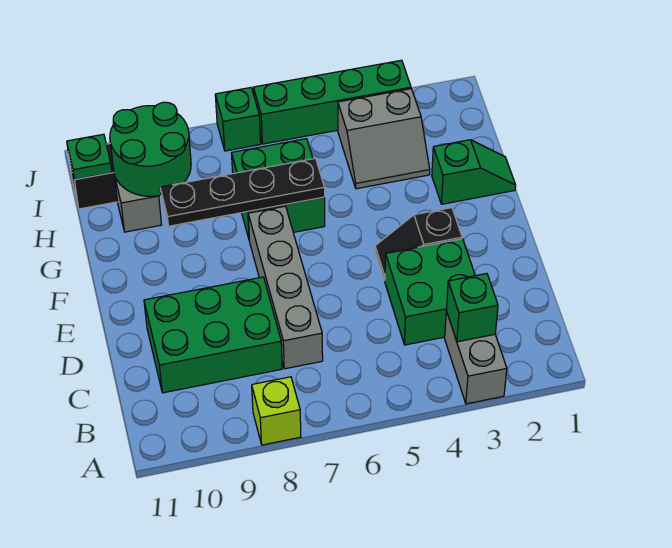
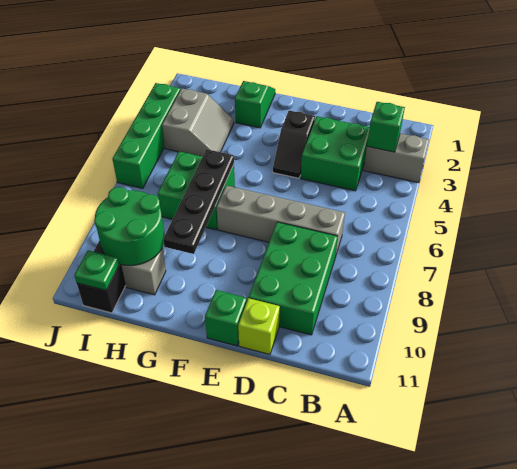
lime 1x1 brick [252,377,301,445] -> lime 1x1 brick moved to [238,298,280,354]
green 1x1 brick [215,88,261,151] -> green 1x1 brick moved to [205,290,247,346]

